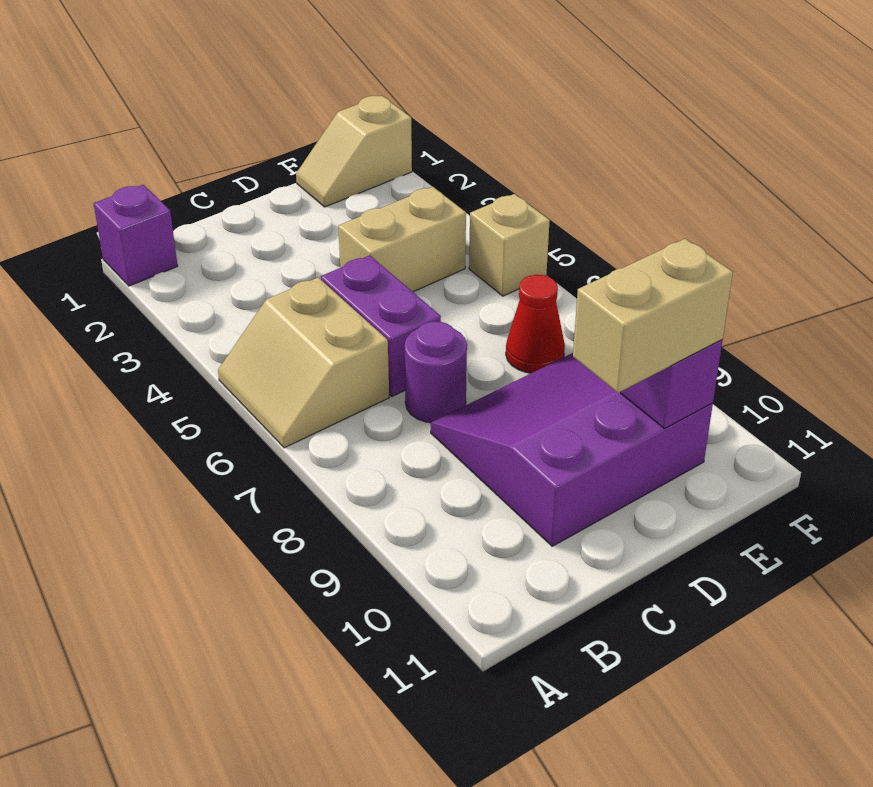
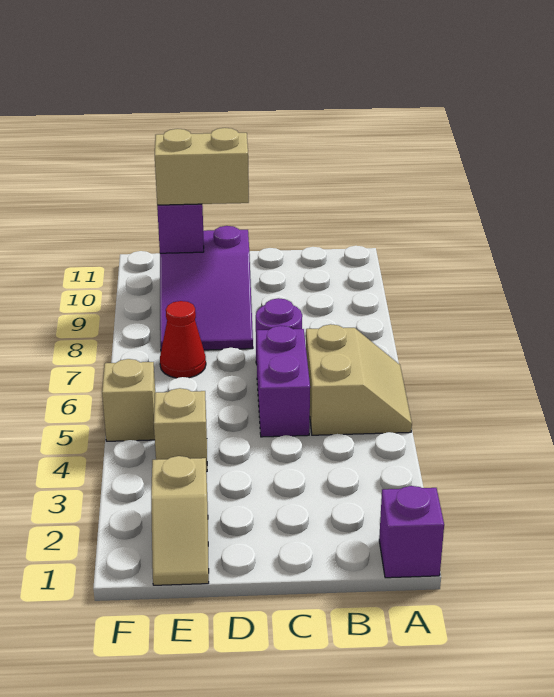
purple 3x3 slope [431,353,713,546] -> purple 2x3 slope [160,226,253,350]
tan 1x2 brick [338,187,466,292] -> tan 1x1 brick [154,388,207,472]
tan 1x2 slope [296,96,412,207] -> tan 1x2 slope turned to [151,456,209,585]

